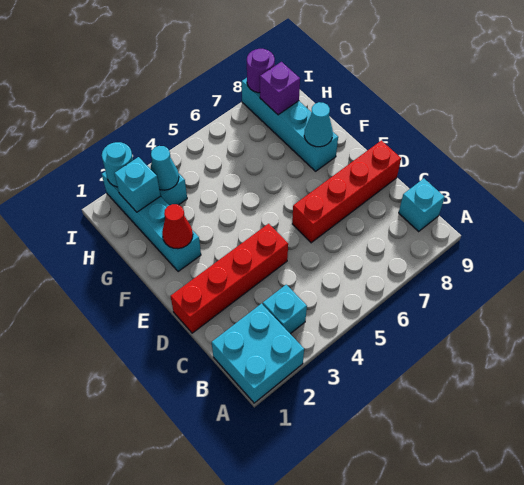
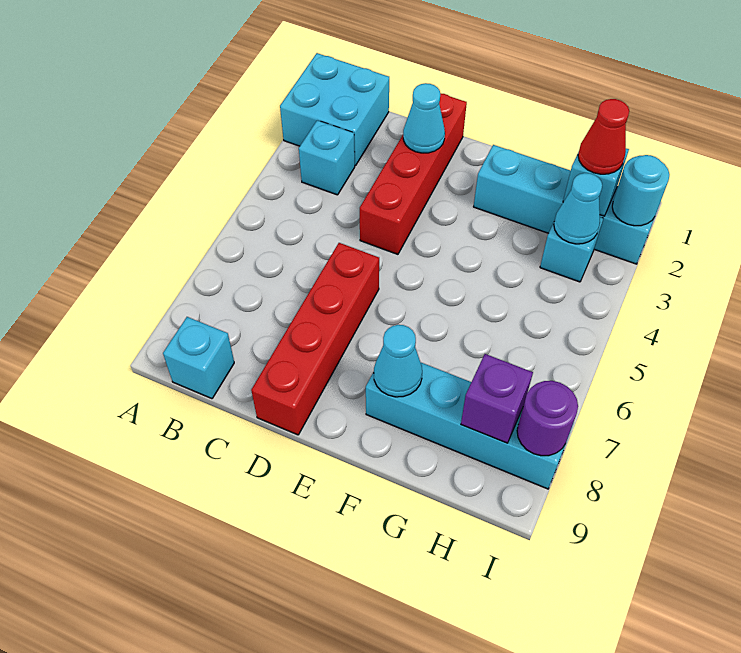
none -> cyan 1x1 cone [403,83,445,153]
red 1x1 cone [162,204,193,249] -> red 1x1 cone moved to [578,99,629,174]

